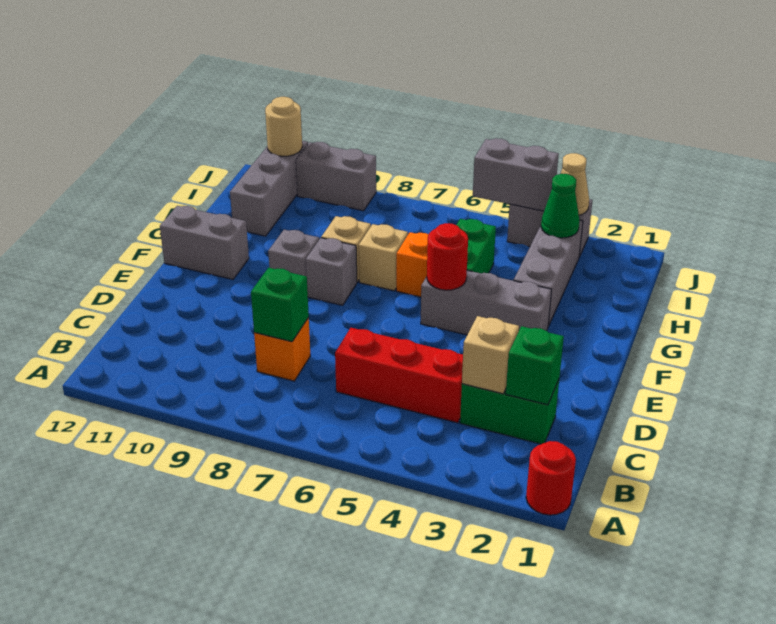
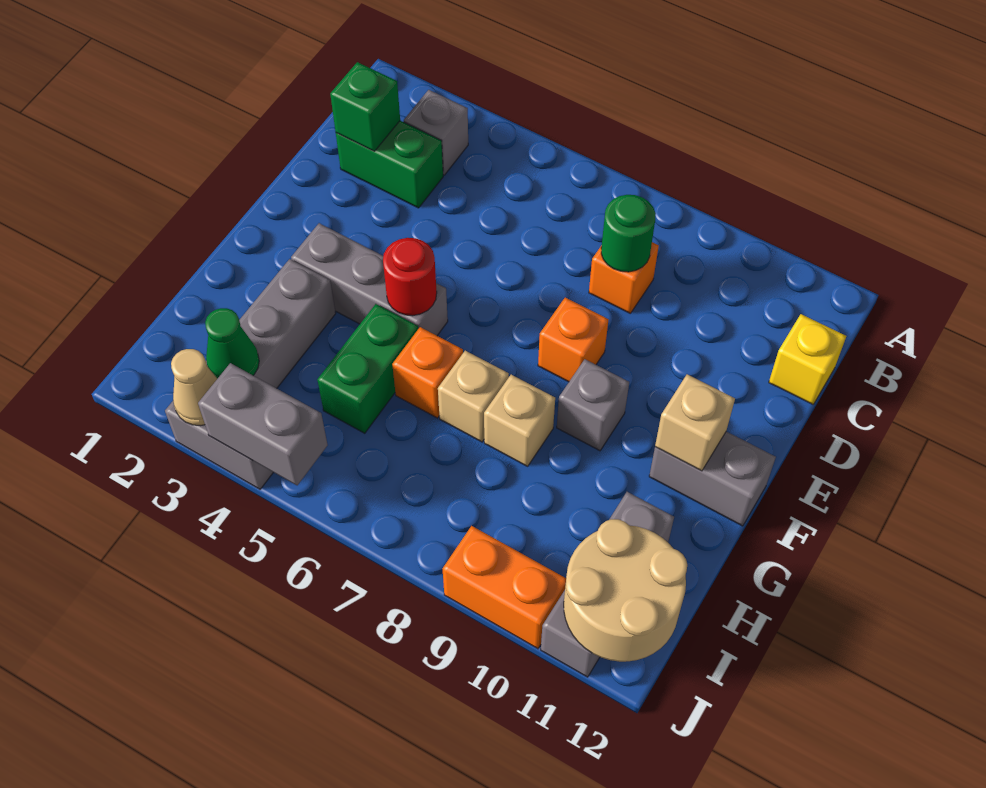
red 1x1 round brick [526,441,576,515] -> none
tan 1x1 brick [462,316,519,394] -> tan 1x1 brick moved to [655,374,735,471]
red 1x3 brick [335,328,463,423] -> none
green 1x1 brick [251,268,309,342] -> green 1x1 round brick [601,195,656,272]
none -> yellow 1x1 brick [769,314,846,404]
none -> orange 1x1 brick [538,298,608,382]
grey 1x1 brick [306,238,357,305] -> grey 1x1 brick moved to [404,90,468,175]
grey 1x2 brick [296,142,376,211] -> orange 1x2 brick [442,526,566,649]
tan 1x1 round brick [265,97,302,156] -> tan 2x2 round brick [564,519,687,662]

